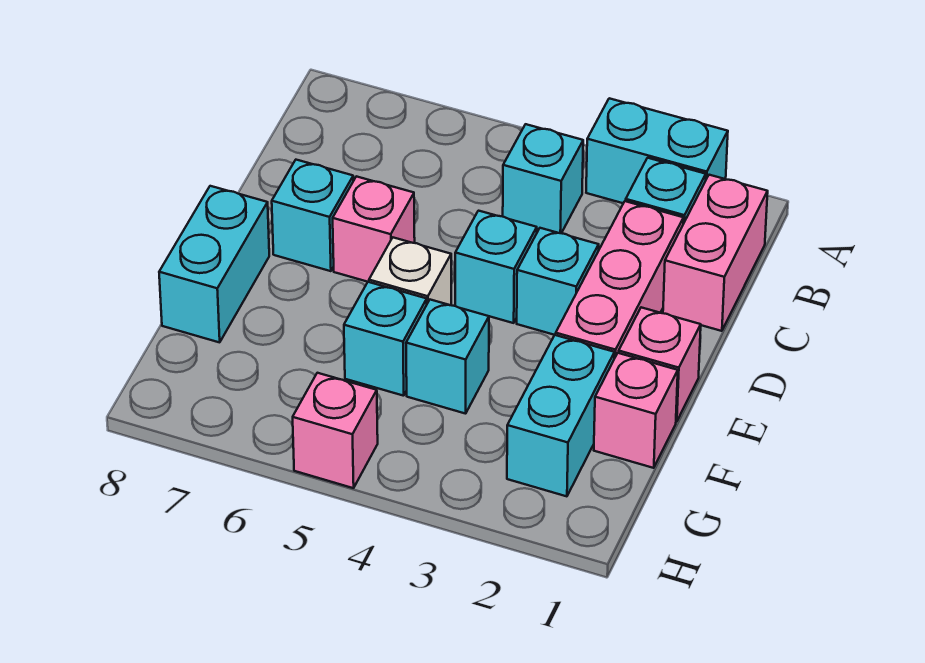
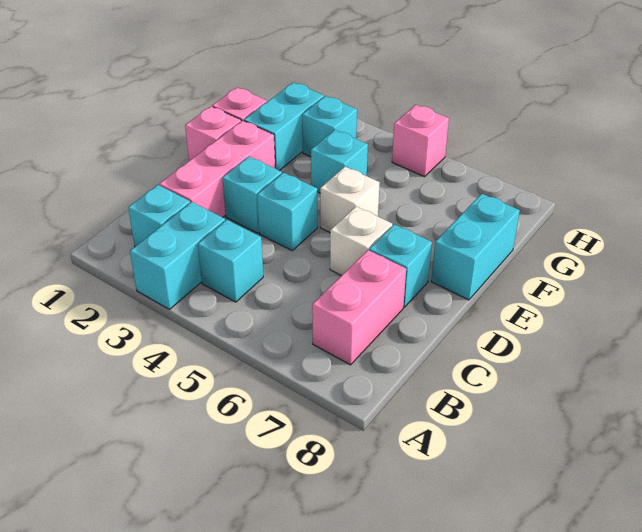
cyan 1x2 brick [586,98,728,203] -> cyan 1x2 brick turned to [130,202,225,309]
pink 1x2 brick [663,175,768,331] -> pink 1x2 brick moved to [312,250,406,365]
pink 1x1 brick [333,176,415,282] -> white 1x1 brick [330,207,392,276]
cyan 1x1 brick [344,282,427,396] -> cyan 1x1 brick moved to [302,96,357,157]

